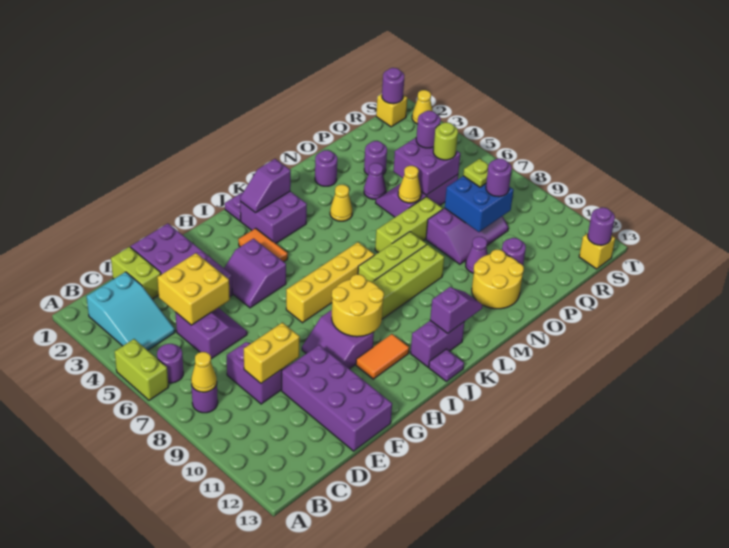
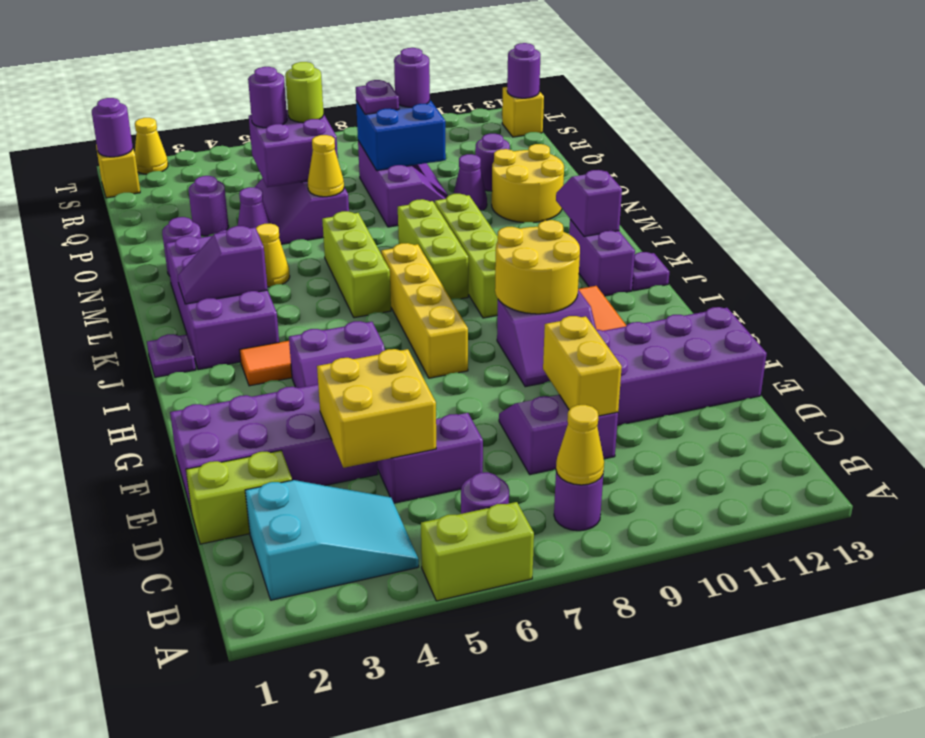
purple 2x2 brick [240,191,307,243] -> purple 2x4 brick [166,230,279,370]
purple 1x2 slope [240,159,291,213] -> purple 1x2 slope turned to [178,226,268,304]
lime 1x3 brick [375,197,443,253] -> lime 1x3 brick moved to [322,211,391,318]
lime 1x1 plate [463,159,489,187] -> purple 1x1 plate [356,80,399,114]

